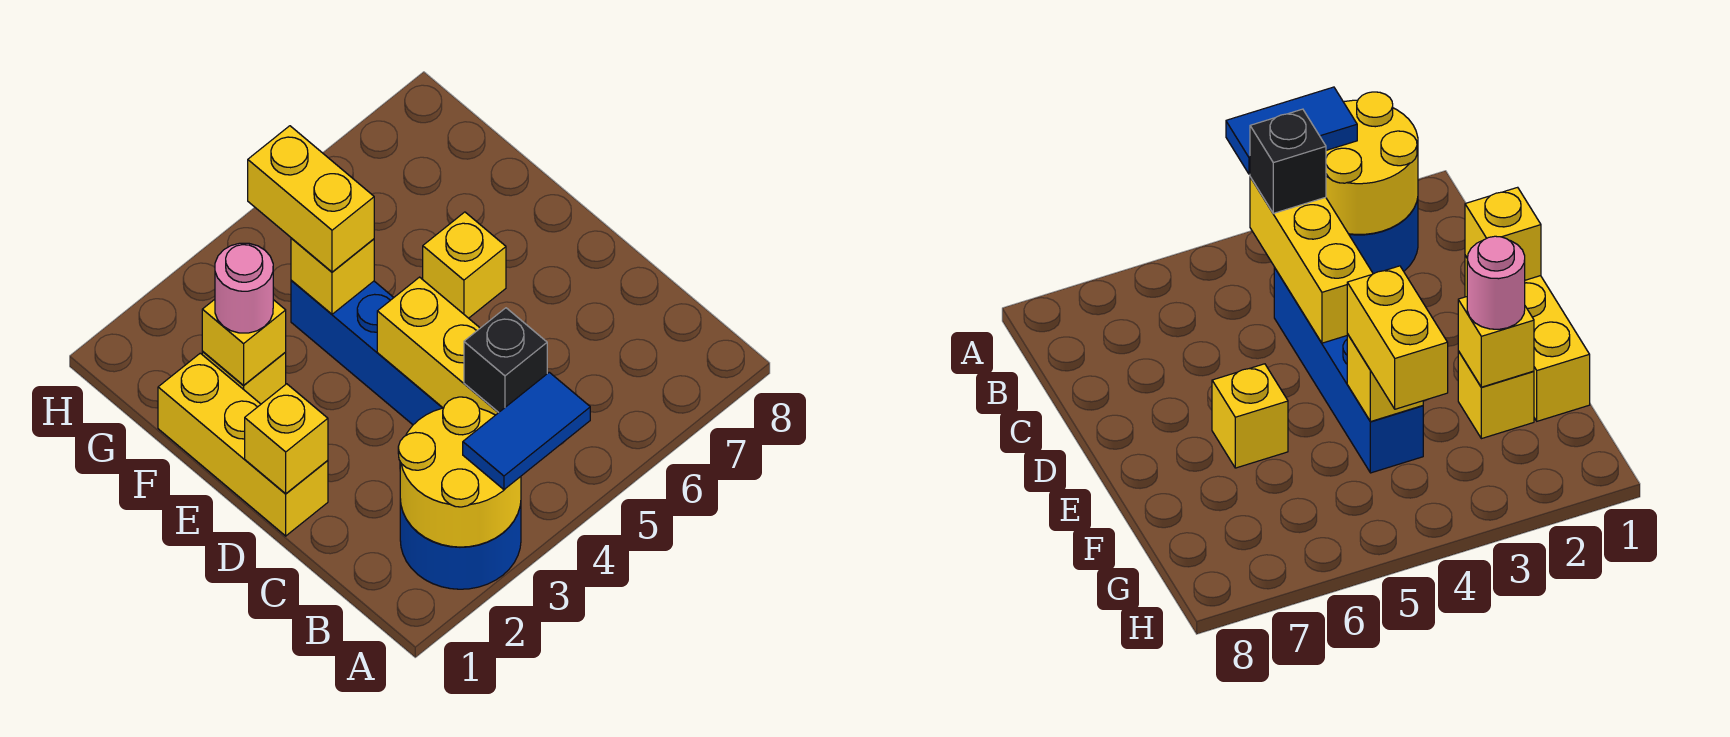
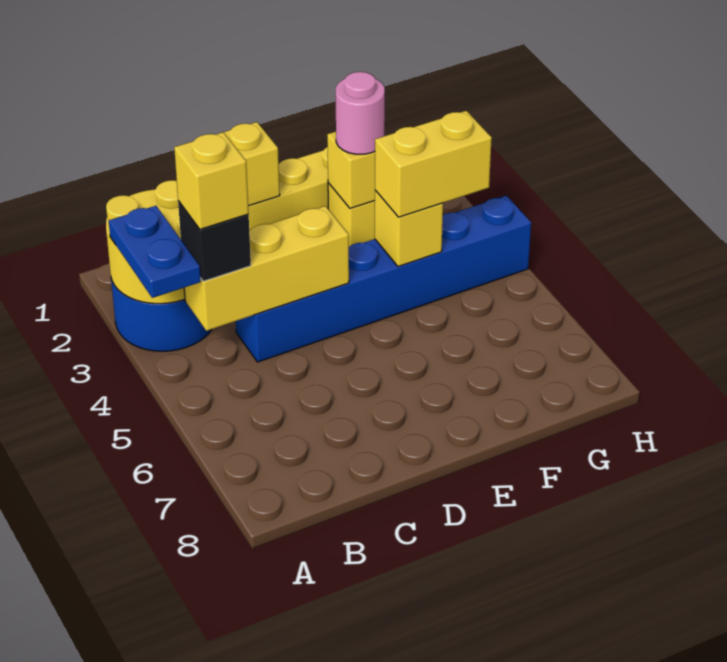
blue 1x2 tile [463,372,590,489] -> blue 1x2 plate [109,206,201,298]
blue 1x4 brick [291,281,442,425] -> blue 1x6 brick [236,196,531,362]
yellow 1x1 brick [423,212,506,318] -> yellow 1x1 brick moved to [174,132,249,229]

